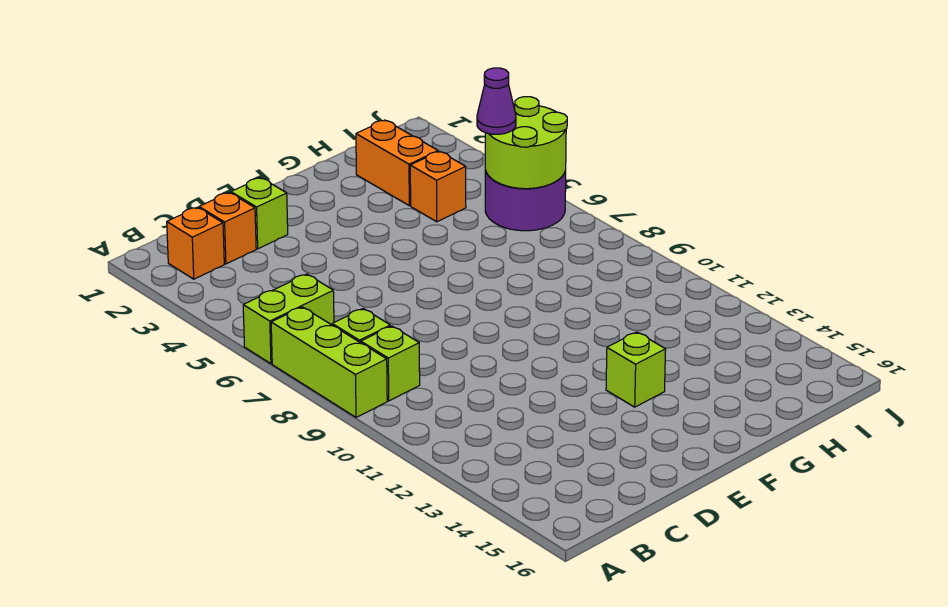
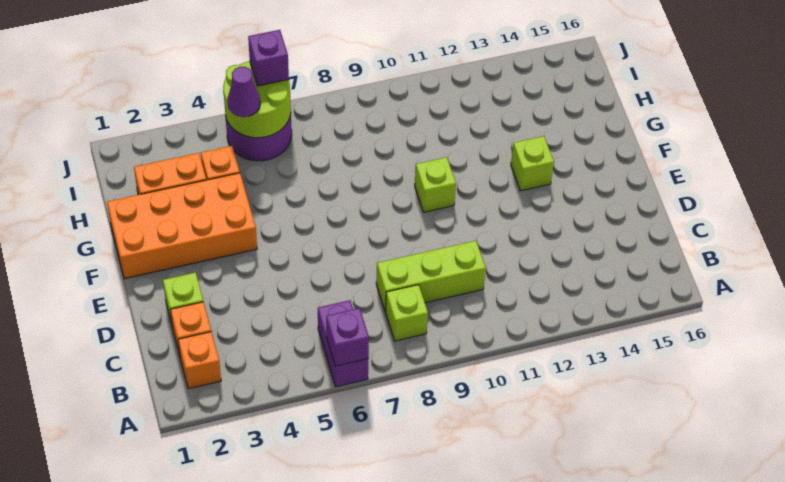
lime 1x2 brick [243,274,334,364] -> purple 1x2 brick [318,300,368,387]
none -> purple 1x1 brick [326,308,369,366]
lime 1x3 brick [271,307,387,417] -> lime 1x3 brick moved to [376,241,486,312]
lime 1x1 brick [361,326,420,401] -> lime 1x1 brick moved to [415,157,456,212]
none -> orange 2x4 brick [107,173,257,279]
none -> purple 1x1 brick [248,30,289,86]

